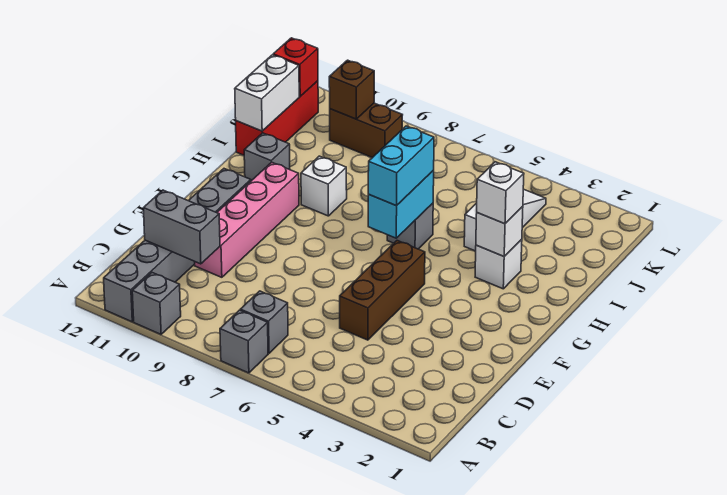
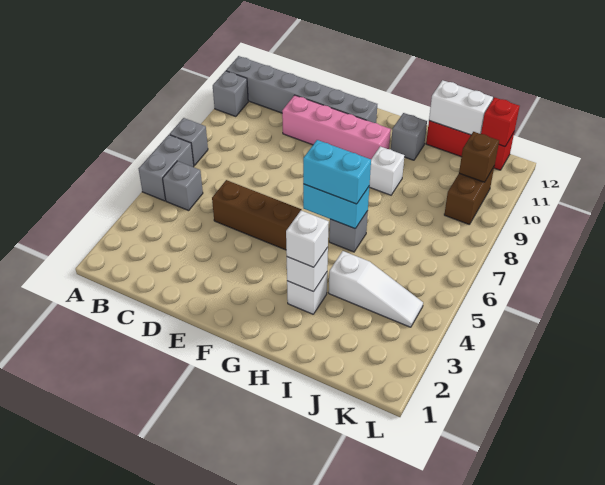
grey 1x1 brick [240,291,288,353] -> grey 1x1 brick moved to [163,161,203,211]
grey 1x2 brick [143,190,220,264] -> grey 1x2 brick moved to [139,135,194,201]

